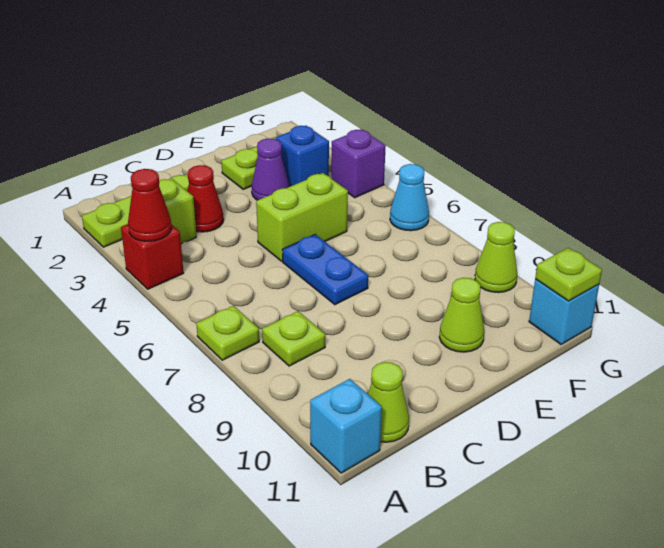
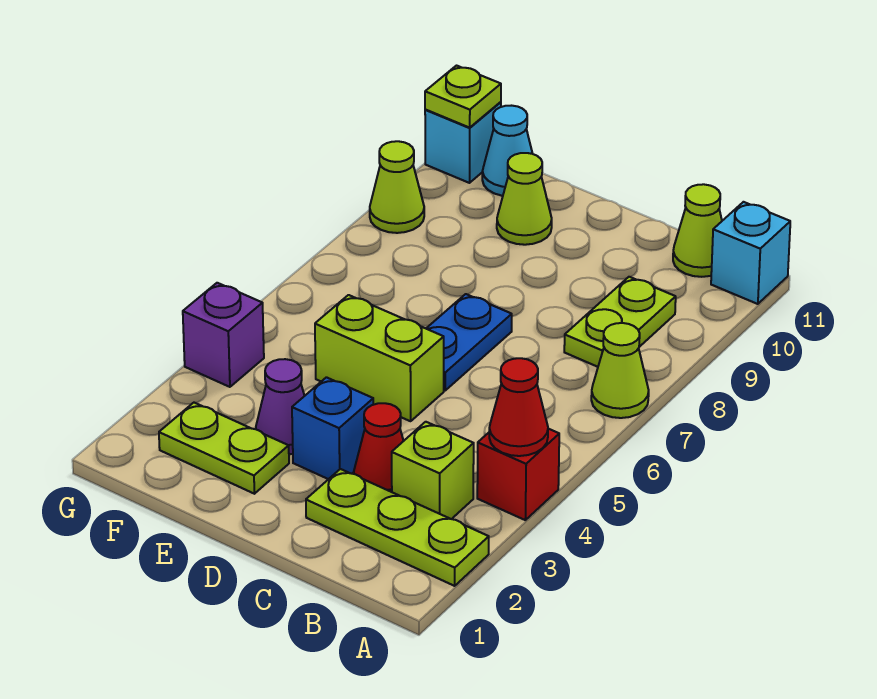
lime 1x1 plate [196,306,259,360] -> lime 1x1 cone [591,323,649,418]
lime 1x1 plate [262,311,325,366] -> lime 1x2 plate [564,277,676,367]
blue 1x1 brick [276,126,329,186] -> blue 1x1 brick moved to [292,377,373,479]
cyan 1x1 cone [390,164,429,231] -> cyan 1x1 cone moved to [482,106,533,196]

